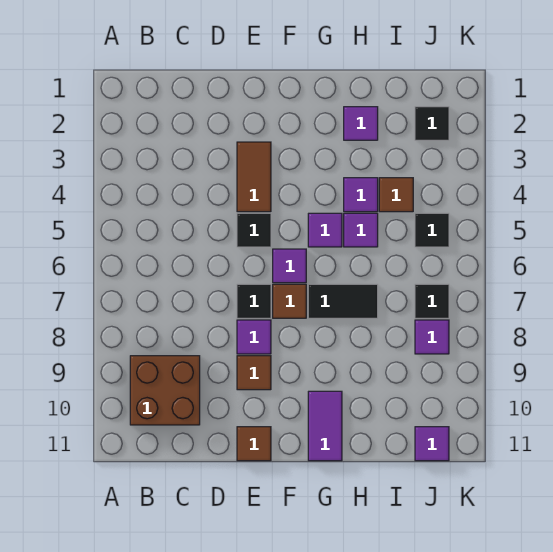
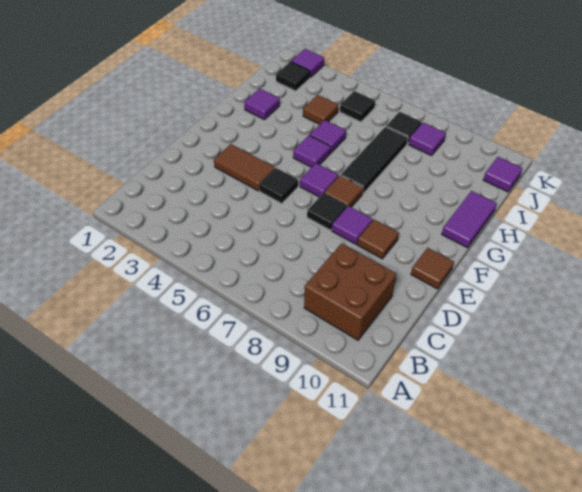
black 1x2 tile [308,284,378,318] -> black 1x3 tile [341,127,408,194]
purple 1x2 tile [308,391,342,461] -> purple 1x2 tile turned to [442,191,497,248]
purple 1x1 tile [344,178,378,212] -> purple 1x1 tile moved to [291,49,324,78]

